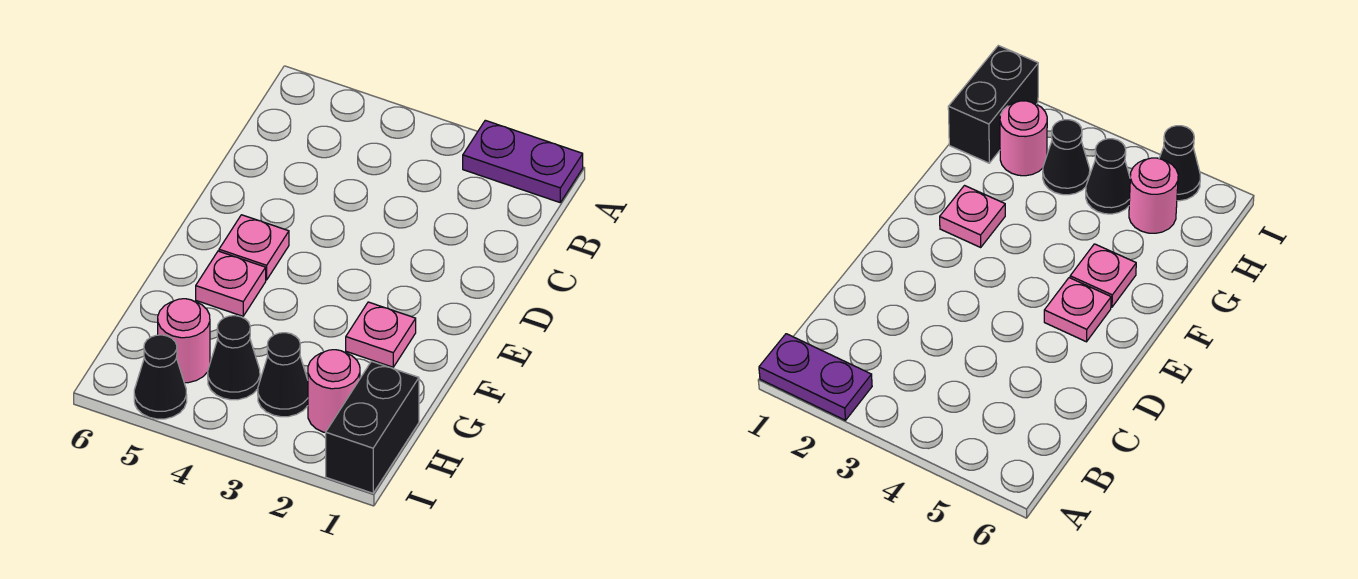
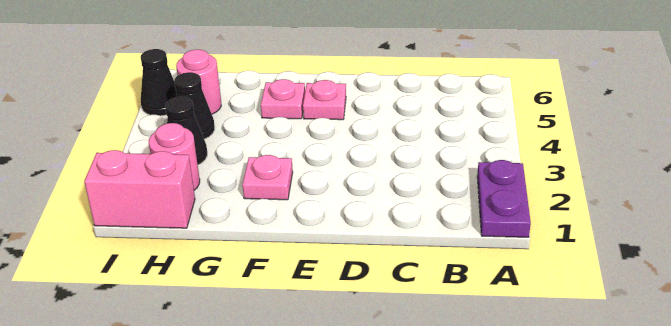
black 1x2 brick [326,361,419,493] -> pink 1x2 brick [84,150,195,228]

